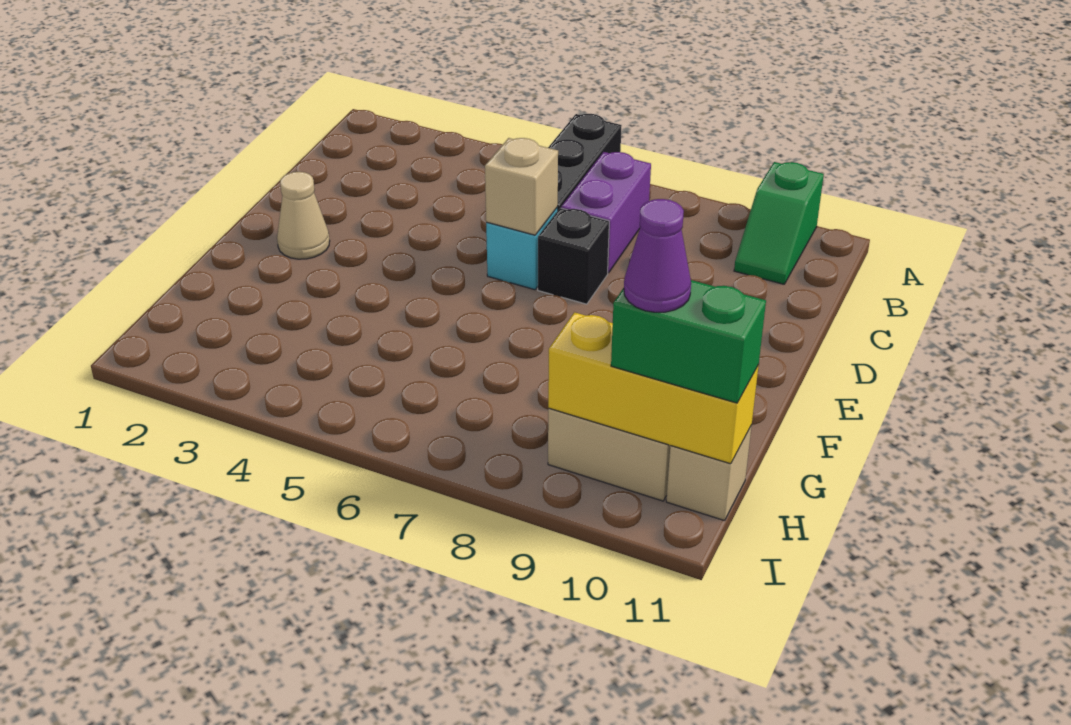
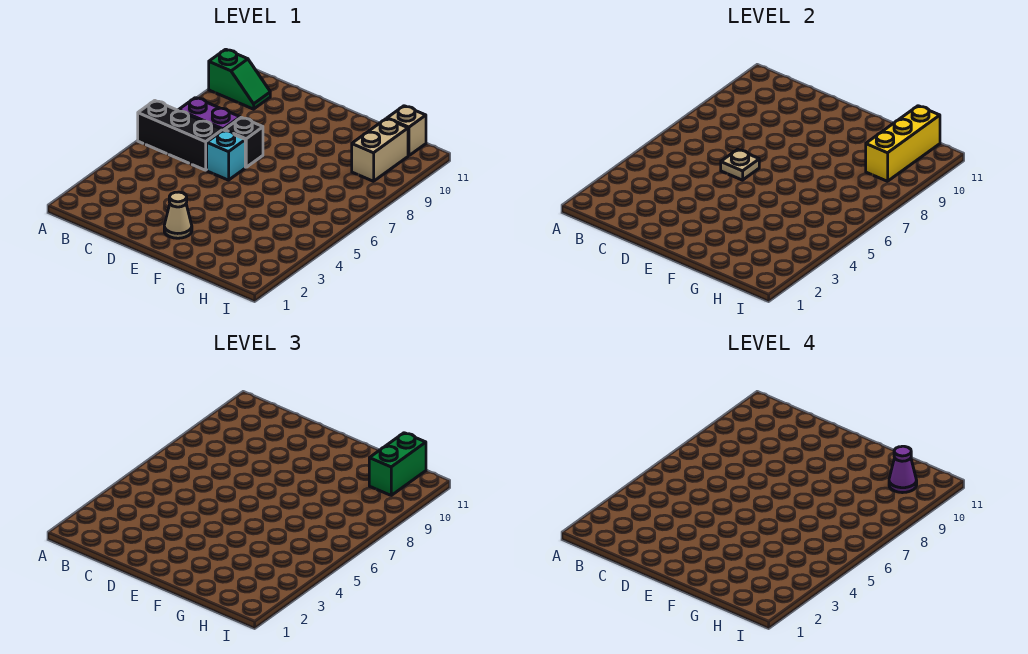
tan 1x1 brick [485,138,558,235] -> tan 1x1 plate [721,149,759,180]

